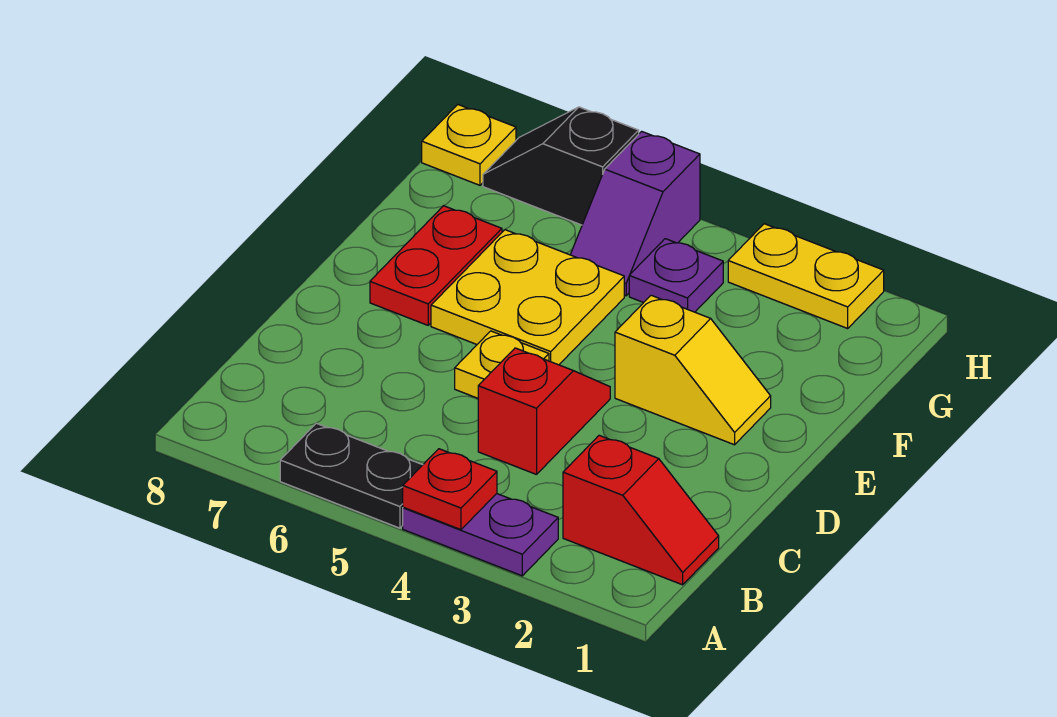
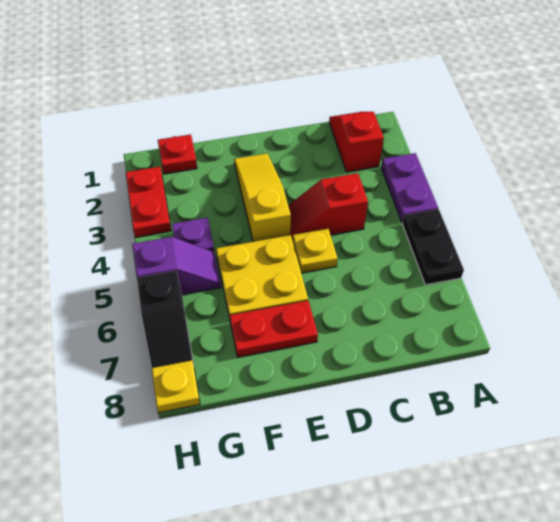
red 1x1 plate [403,449,497,530] -> red 1x1 plate moved to [158,135,197,174]
yellow 1x2 slope [615,295,771,445] -> yellow 1x3 slope [234,153,291,242]
yellow 1x2 plate [728,224,884,328] -> red 1x2 plate [126,167,171,237]

